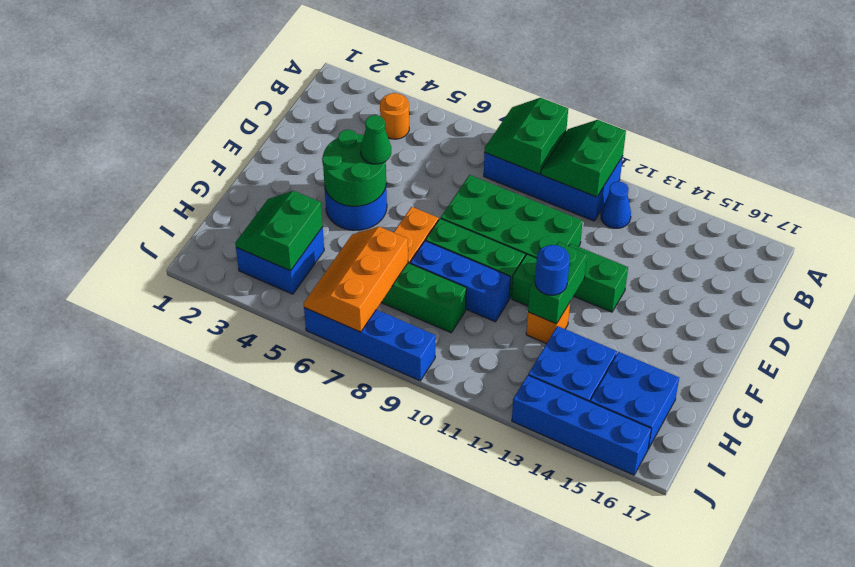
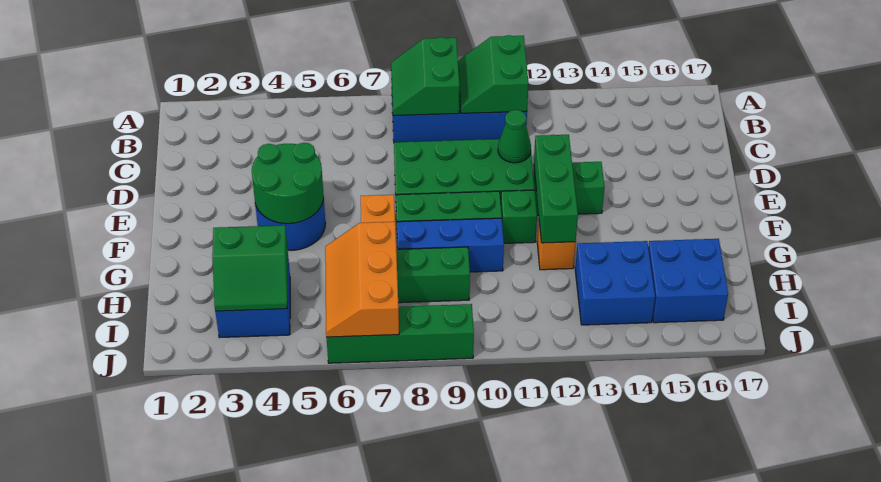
orange 1x1 round brick [380,93,409,139] -> none
blue 1x1 cone [601,181,631,228] -> none
green 1x1 cone [361,115,391,164] -> green 1x1 cone moved to [498,110,531,163]
green 1x2 brick [528,242,587,324] -> green 1x3 brick [534,135,578,243]
blue 1x1 round brick [535,245,570,295] -> none
green 2x2 slope [235,191,323,271] -> green 2x2 slope turned to [212,225,288,311]
blue 1x4 brick [304,308,435,381] -> green 1x4 brick [326,304,474,363]
blue 1x4 brick [512,375,651,475] -> none

